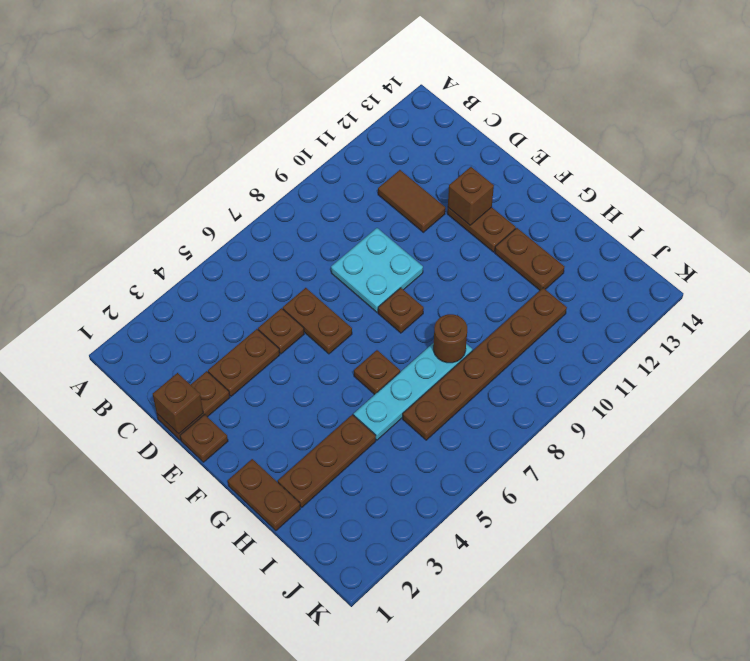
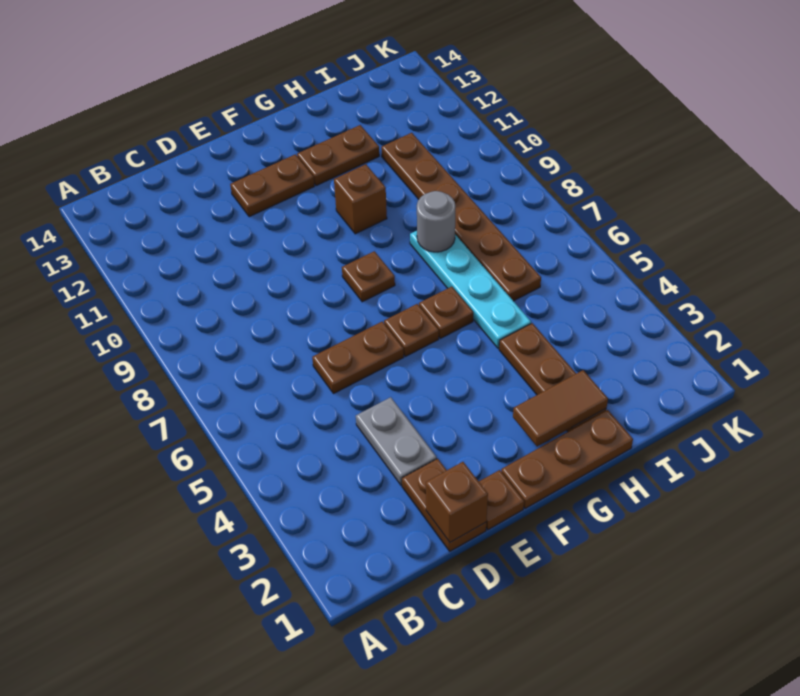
brown 1x2 tile [378,170,445,232] -> brown 1x2 tile moved to [513,370,608,446]
brown 1x2 plate [208,329,280,396] -> grey 1x2 plate [356,397,437,485]
brown 1x1 plate [258,308,304,354] -> brown 1x1 plate moved to [384,304,439,356]
cyan 2x2 plate [331,228,423,312] -> none
brown 1x1 brick [448,167,494,225] -> brown 1x1 brick moved to [334,164,387,234]
brown 1x2 plate [228,459,300,531] -> brown 1x3 plate [501,410,633,509]
brown 1x1 round brick [433,314,467,363] -> grey 1x1 round brick [417,191,456,252]

